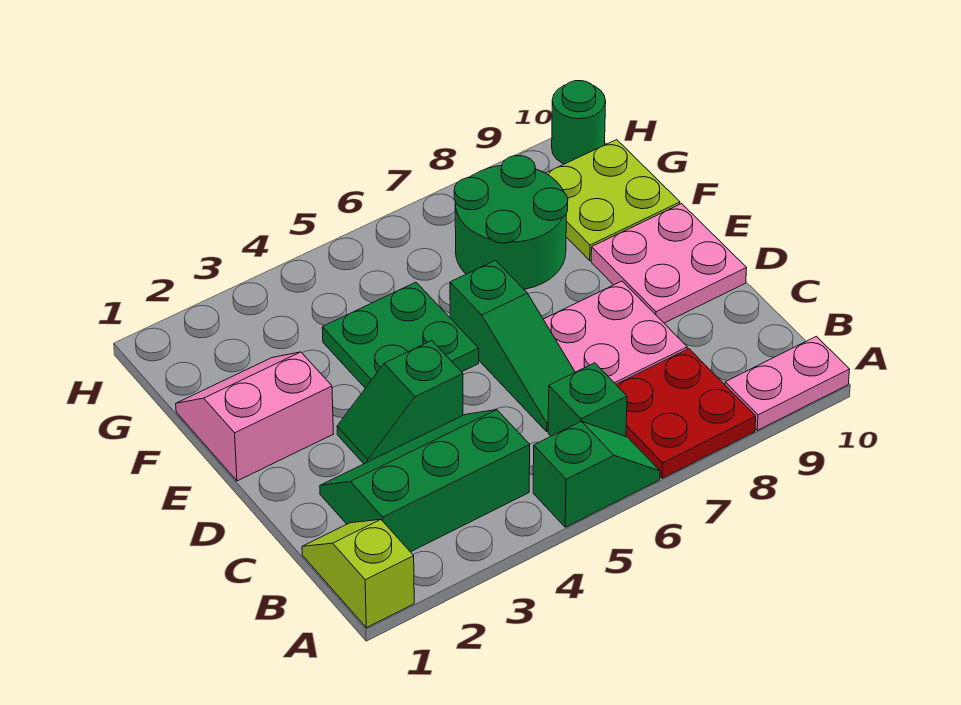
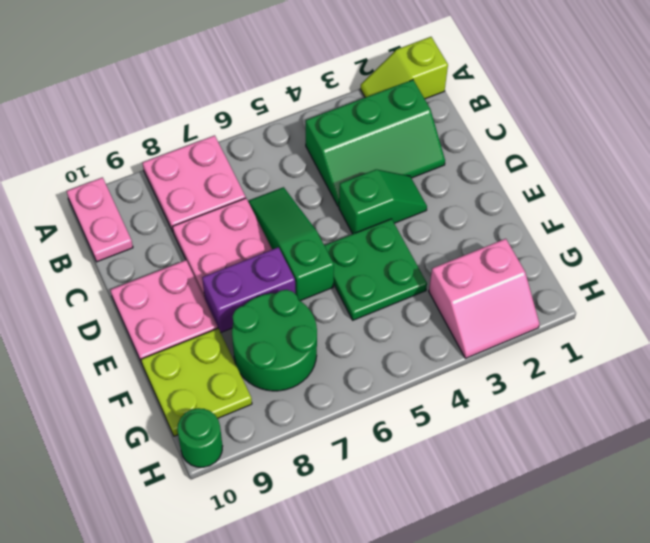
lime 1x2 slope [302,519,414,628] -> lime 1x2 slope turned to [360,37,448,99]
green 1x2 slope [533,421,660,527] -> none
red 2x2 plate [616,349,756,478] -> pink 2x2 plate [143,135,246,231]
pink 1x2 plate [725,336,850,430] -> pink 1x2 plate turned to [67,177,133,262]
green 1x1 brick [548,363,627,436] -> none
pink 2x2 slope [176,352,333,481] -> pink 2x2 slope moved to [429,239,539,358]
none -> purple 1x2 brick [202,247,295,332]

